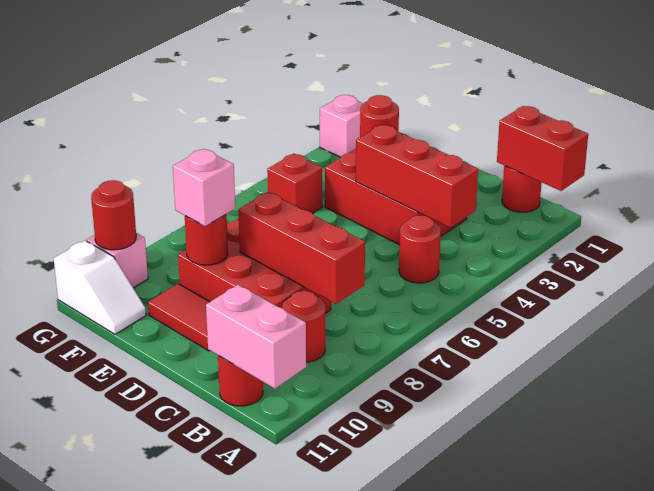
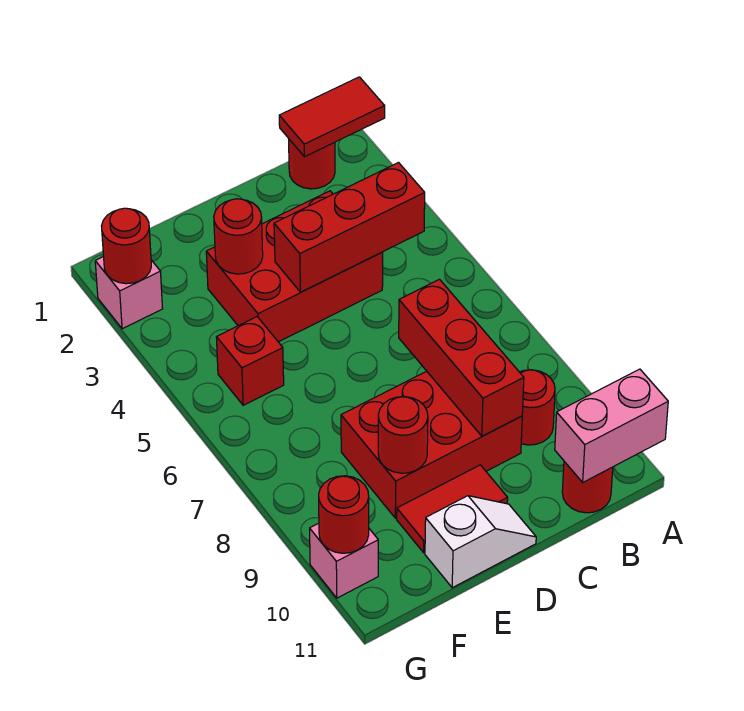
red 1x2 brick [497,106,588,191] -> red 1x2 tile [279,77,385,157]
red 1x1 round brick [399,215,441,283] -> red 1x1 round brick moved to [102,208,151,284]
red 1x3 brick [238,192,365,304] -> red 1x3 brick turned to [399,279,524,436]
pink 1x1 brick [173,149,235,226] -> none
white 1x2 slope [54,241,146,334] -> white 1x2 slope moved to [425,496,536,588]

